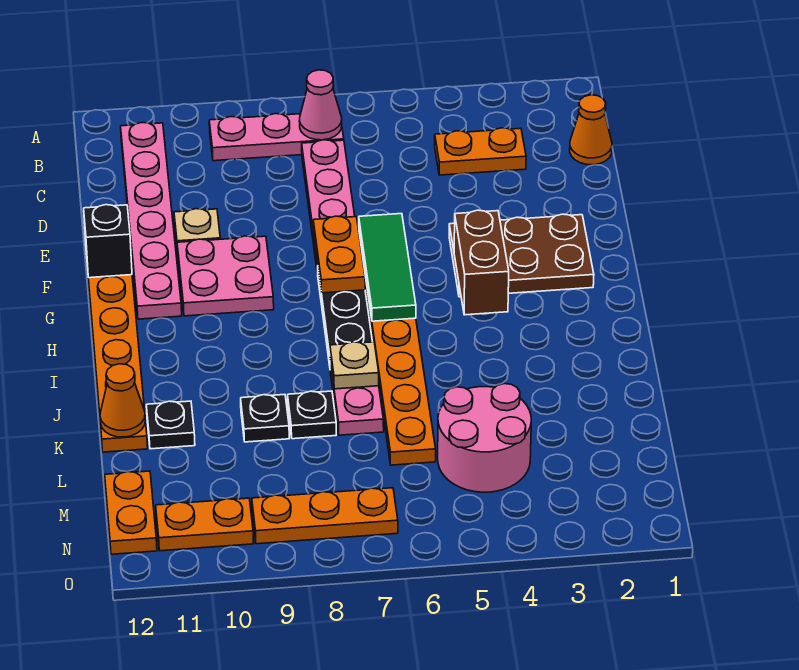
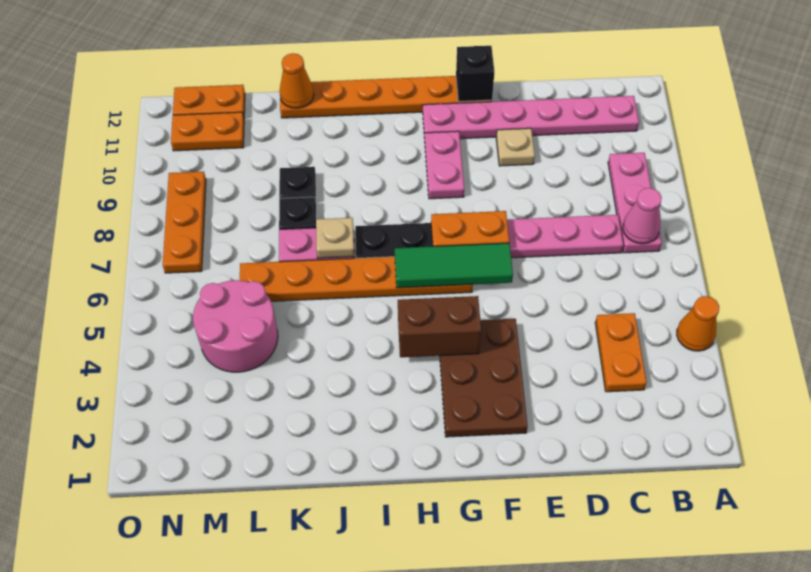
orange 1x1 cone [570,95,612,165] -> orange 1x1 cone moved to [677,296,719,351]
pink 2x2 plate [177,236,274,316] -> pink 1x2 plate [425,131,464,199]
black 1x1 plate [146,401,195,449] -> none
orange 1x2 plate [156,498,254,551] -> orange 1x2 plate turned to [171,112,244,151]

